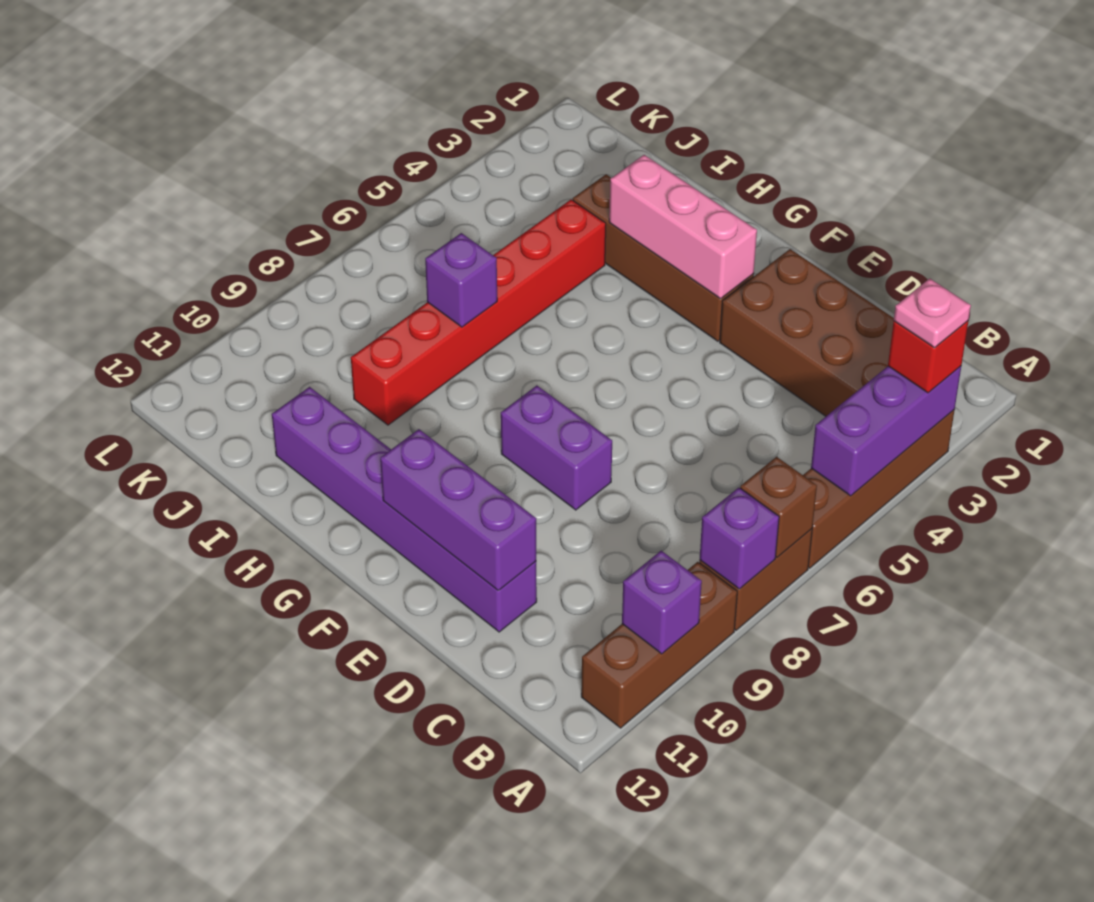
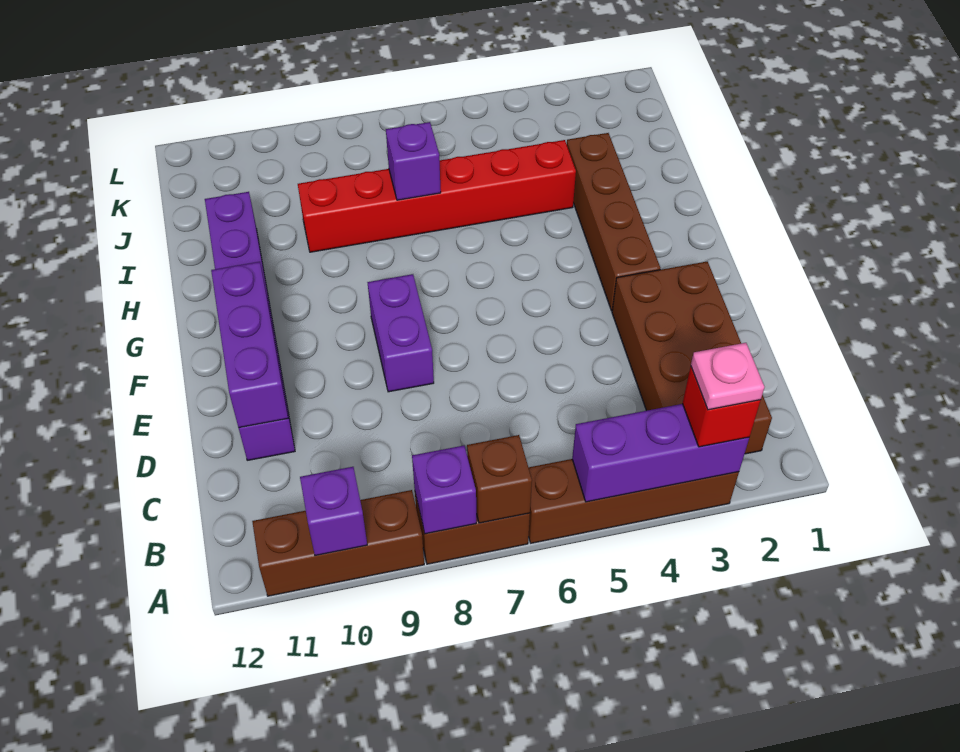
pink 1x3 brick [609,155,757,299] -> none

